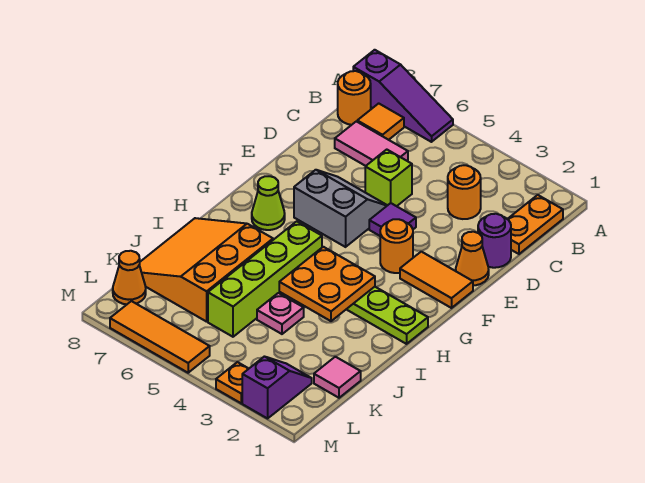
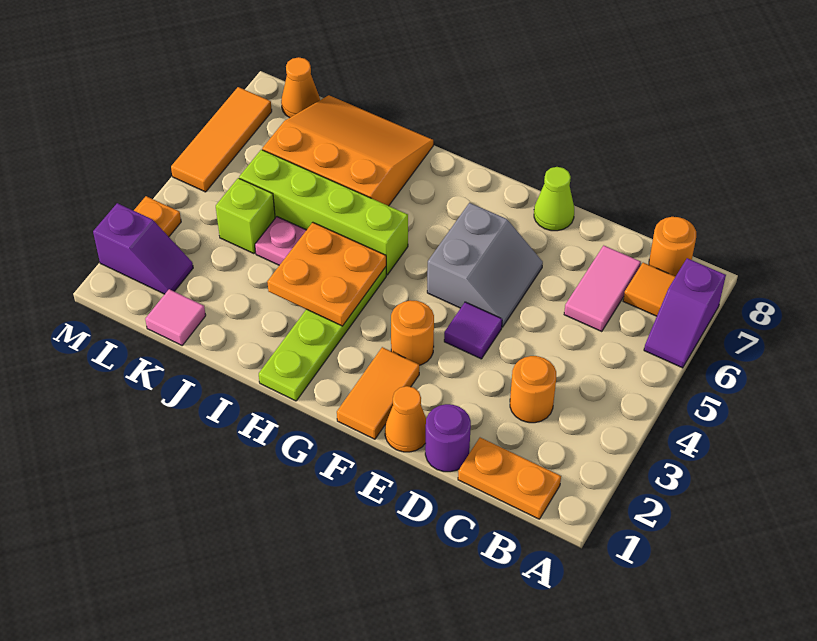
purple 1x3 slope [353,50,453,142] -> purple 1x2 slope [644,258,726,368]
lime 1x1 brick [365,150,412,206] -> lime 1x1 brick moved to [216,178,275,254]
lime 1x1 cone [252,176,285,230] -> lime 1x1 cone moved to [534,167,574,231]

